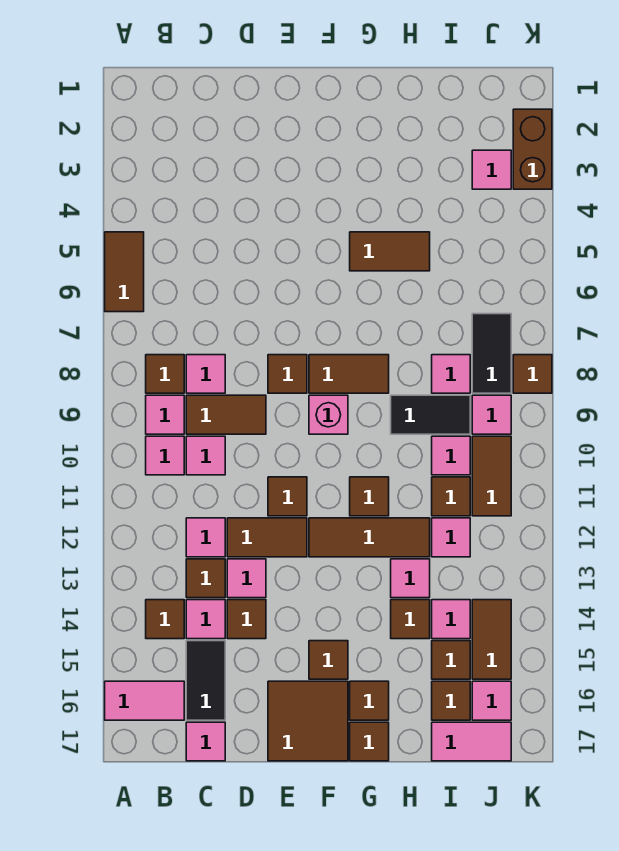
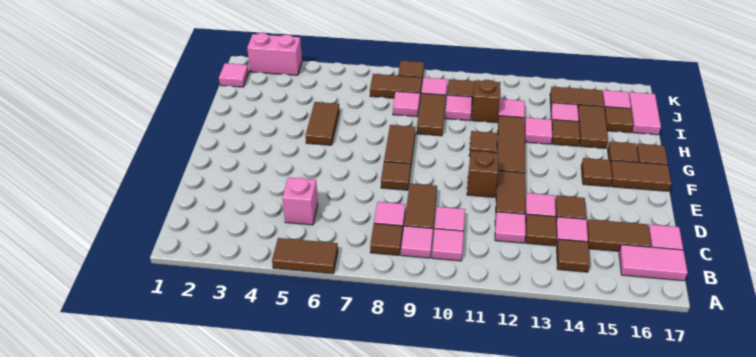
pink 1x2 tile [105,681,184,720] -> pink 1x2 tile turned to [619,245,688,281]
black 1x2 tile [186,641,225,720] -> brown 1x2 tile [587,219,651,251]
brown 1x1 tile [268,477,307,516] -> brown 1x1 brick [467,151,498,197]
brown 2x2 tile [268,681,348,761] -> brown 1x2 tile [611,160,671,191]
pink 1x1 brick [309,395,348,434] -> pink 1x1 brick moved to [282,177,318,225]
black 1x2 tile [391,395,470,434] -> brown 1x2 tile [417,93,446,136]
brown 1x1 tile [432,477,470,516] -> brown 1x1 brick [472,80,500,122]
brown 1x1 tile [432,641,470,679] -> brown 1x2 tile [578,105,608,148]
pink 1x1 tile [472,150,511,189] -> pink 1x1 tile moved to [219,63,249,87]
black 1x2 tile [472,314,511,393] -> brown 1x2 tile [370,74,422,98]
brown 1x2 brick [513,109,552,189] -> pink 1x2 brick [247,33,302,75]

